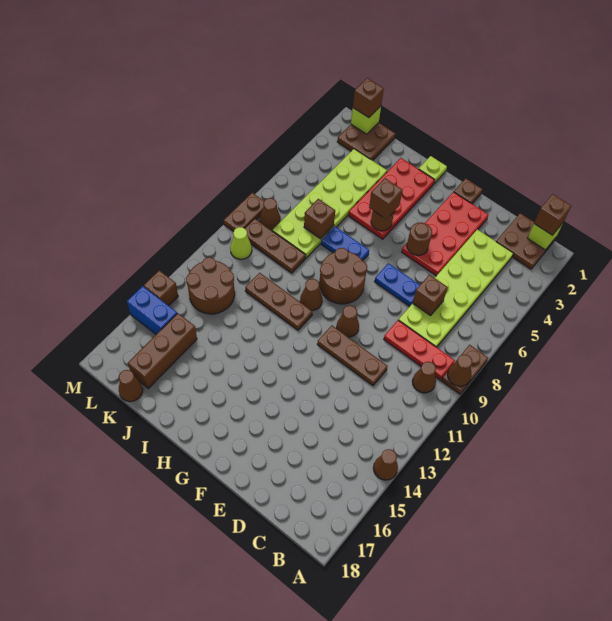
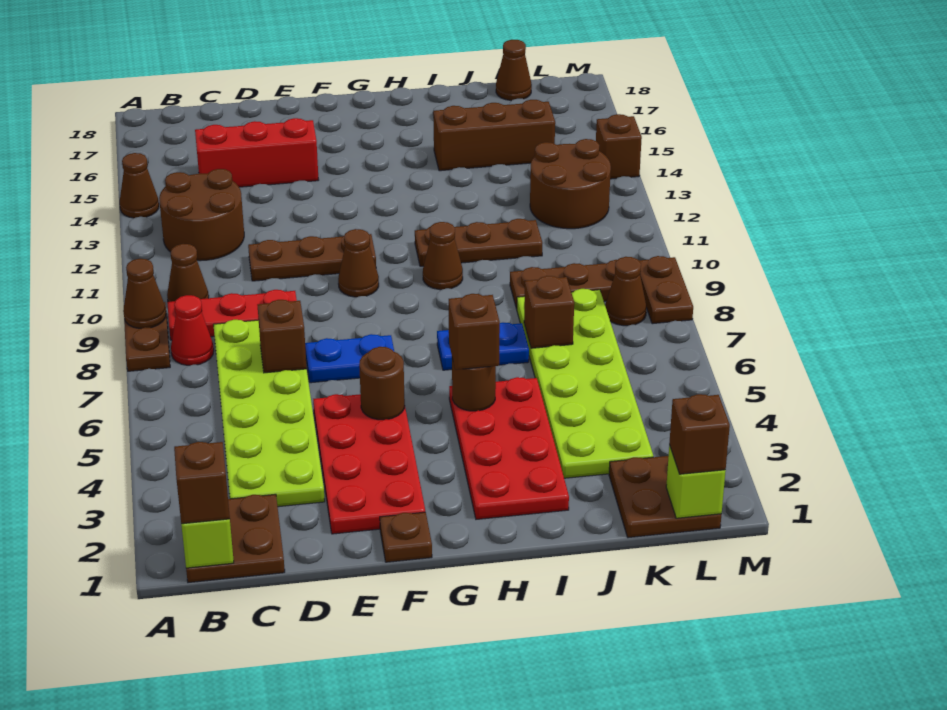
none -> red 1x1 cone [171,295,214,365]
none -> red 1x3 brick [195,118,319,187]
brown 2x2 round brick [319,248,367,304] -> brown 2x2 round brick moved to [159,169,244,261]
lime 1x1 plate [419,156,447,184] -> none
brown 1x3 brick [128,313,197,388] -> brown 1x3 brick turned to [433,100,555,171]
lime 1x1 cone [230,227,252,259] -> none
blue 1x2 brick [127,286,177,334] -> none

